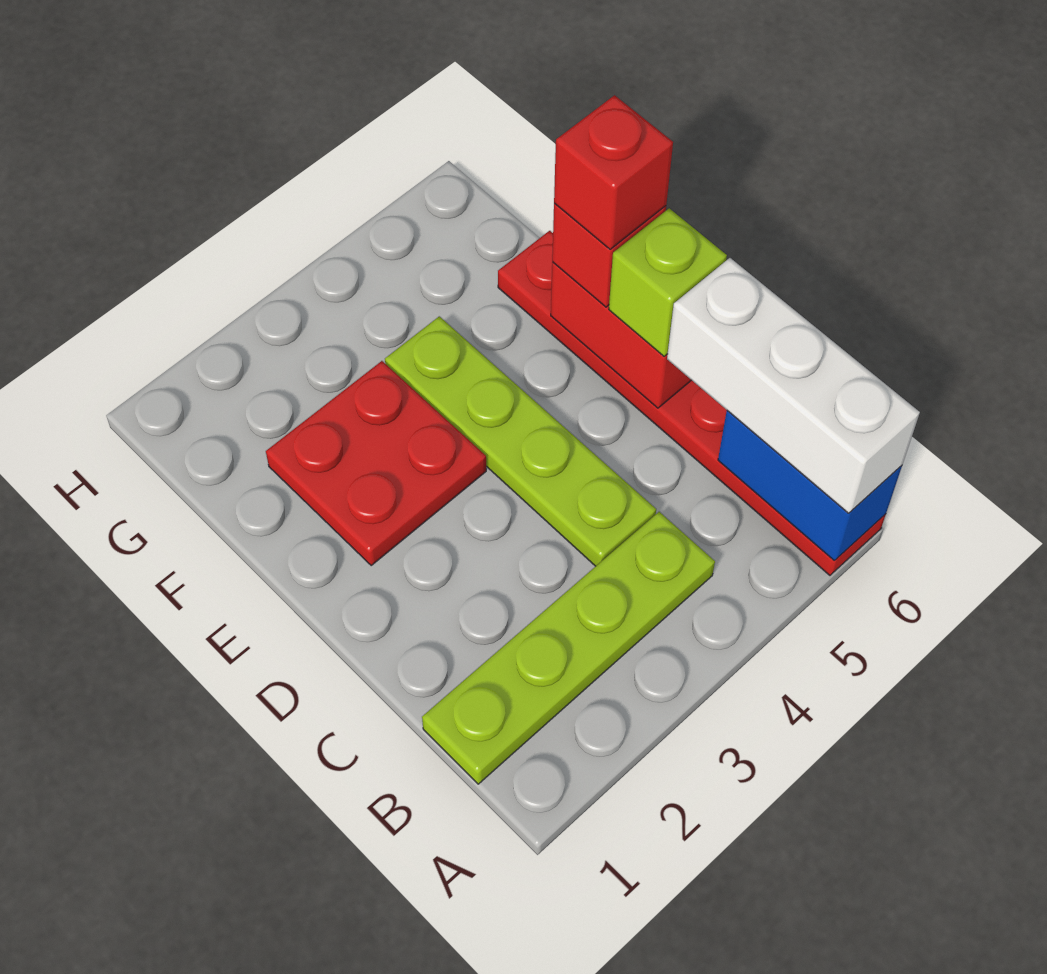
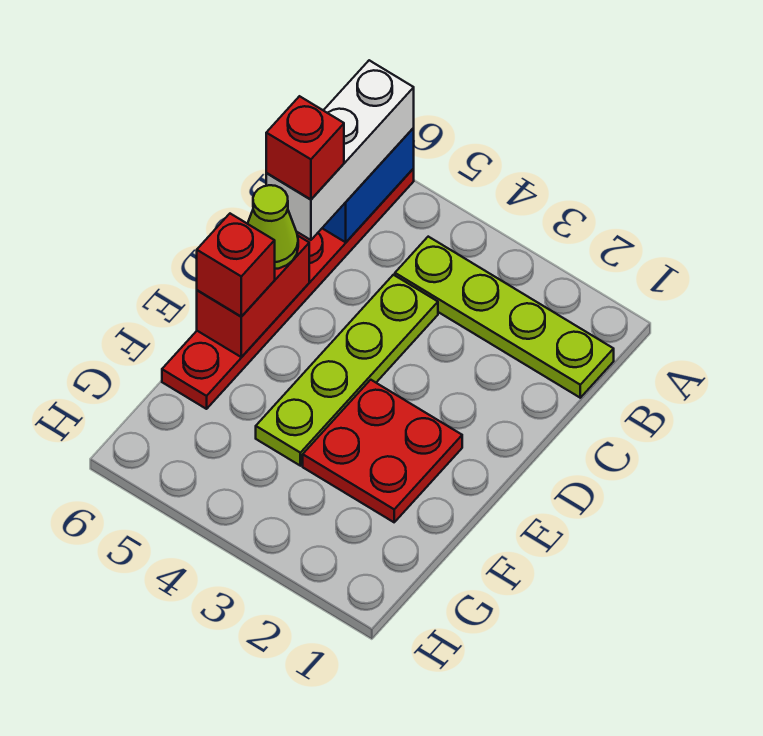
lime 1x1 brick [609,208,727,356] -> lime 1x1 cone [248,185,298,269]
red 1x1 brick [554,95,673,249] -> red 1x1 brick moved to [266,96,344,200]

